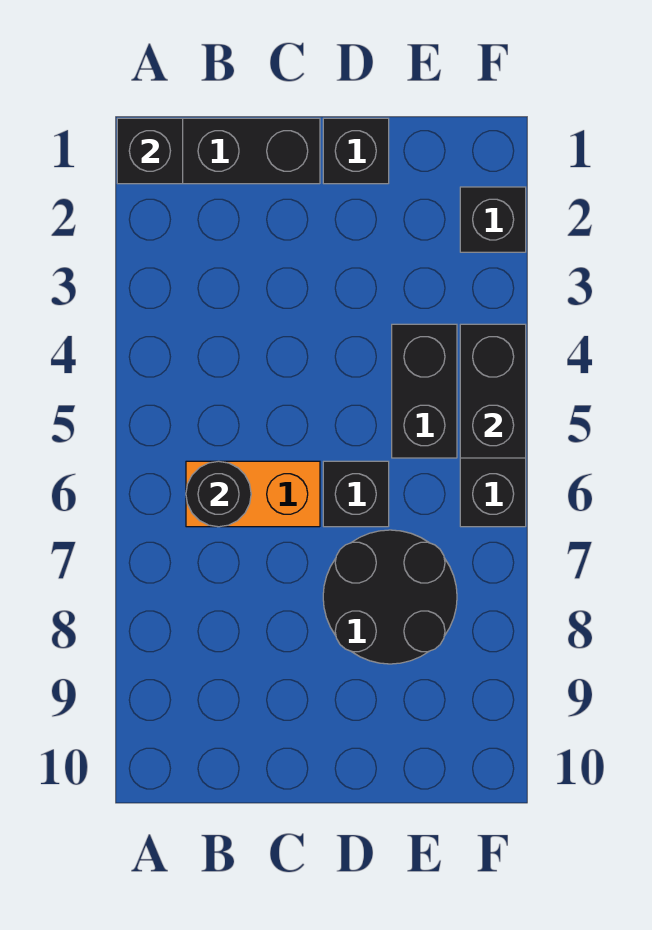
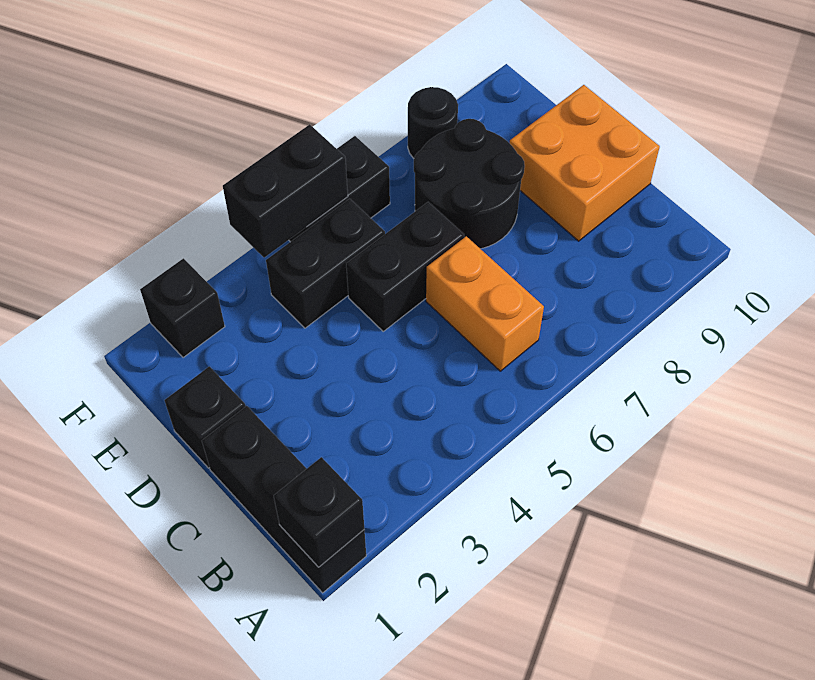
black 1x1 round brick [186,461,251,527] -> black 1x1 round brick moved to [408,87,458,158]
none -> orange 2x2 brick [510,85,660,241]
black 1x1 brick [323,461,389,527] -> black 1x2 brick [346,202,464,331]

